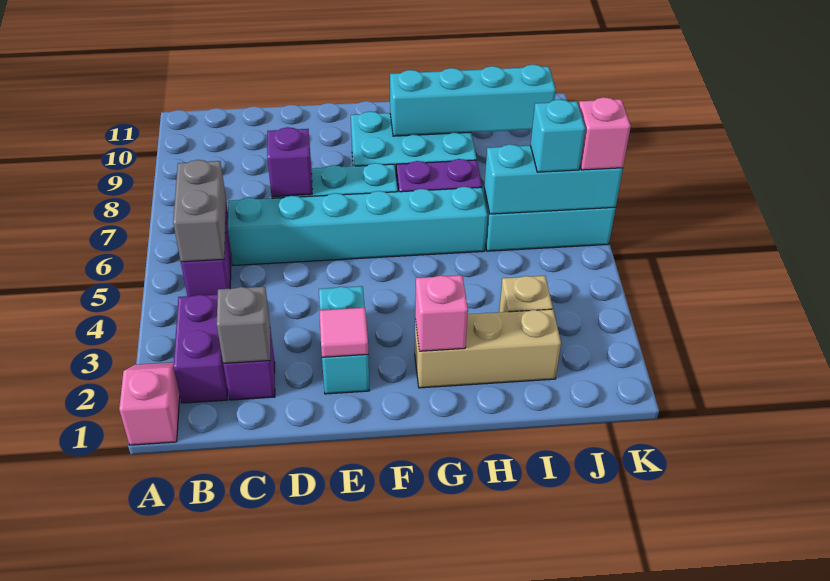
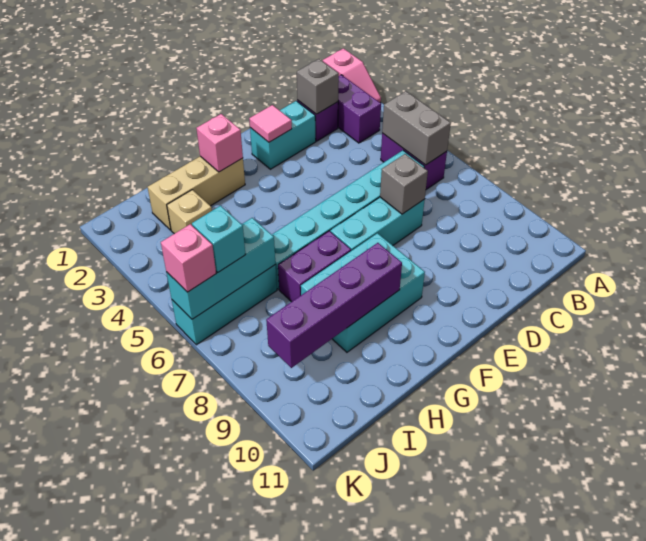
purple 1x1 brick [267,127,312,197] -> grey 1x1 brick [380,154,428,214]
cyan 1x2 brick [319,286,369,394] -> cyan 1x2 brick turned to [250,101,316,169]
cyan 1x4 brick [390,64,556,136] -> purple 1x4 brick [266,243,402,368]

